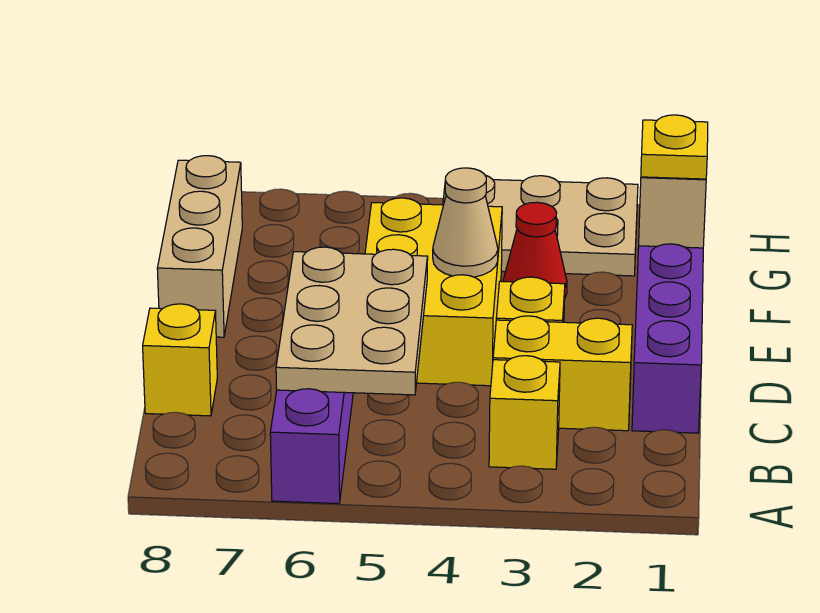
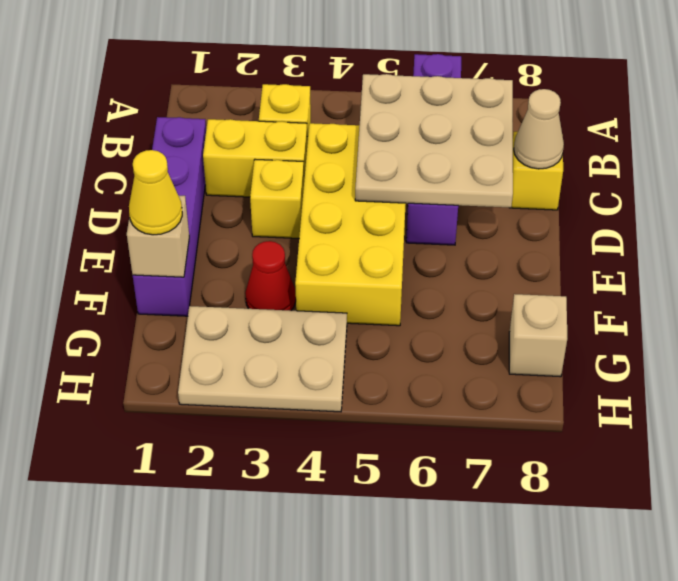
tan 2x3 plate [276,247,428,395] -> tan 3x3 plate [355,74,513,208]
yellow 2x3 brick [365,198,502,386] -> yellow 2x4 brick [295,123,406,326]
tan 1x1 cone [433,168,498,277] -> tan 1x1 cone moved to [514,89,564,169]
tan 1x3 brick [157,156,242,337] -> tan 1x1 brick [509,294,567,377]
yellow 1x1 plate [641,115,708,179] -> yellow 1x1 cone [129,150,182,235]

